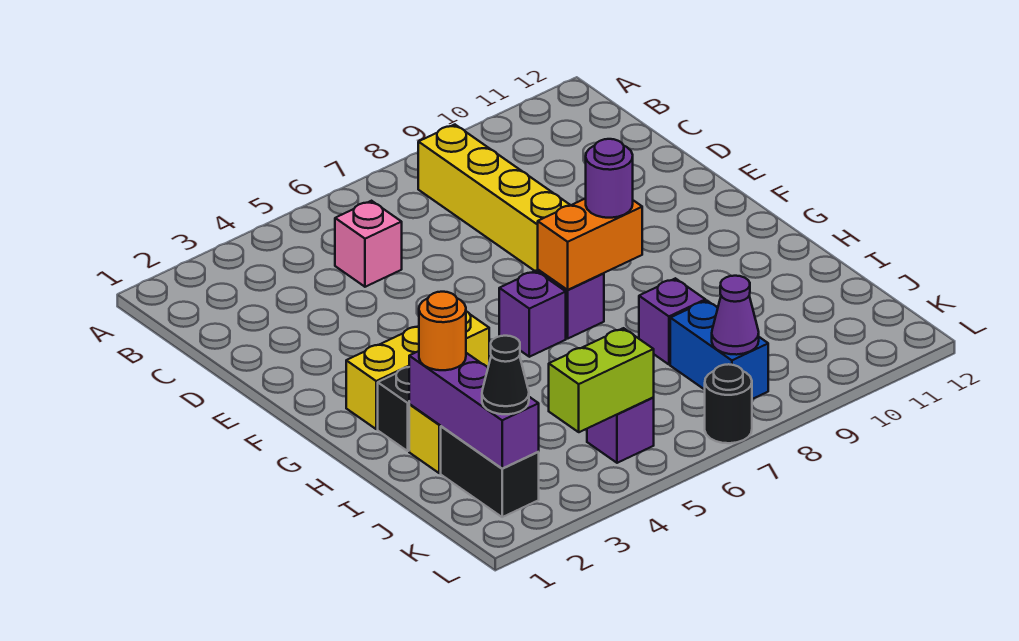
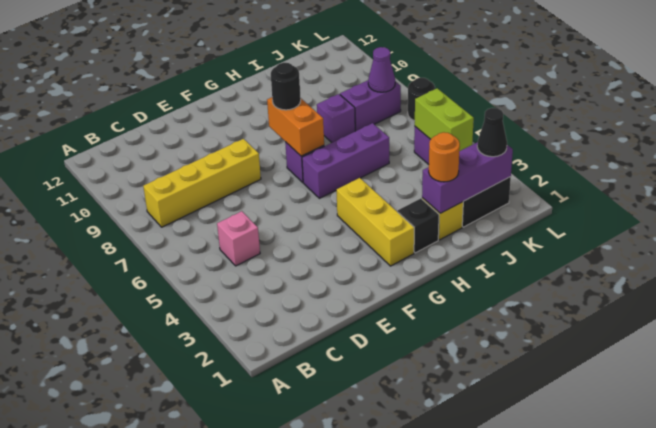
purple 1x1 brick [499,271,566,357] -> purple 1x3 brick [302,123,389,198]
purple 1x1 round brick [586,139,633,218] -> black 1x1 round brick [271,63,301,110]
blue 1x2 brick [670,301,768,399] -> purple 1x2 brick [340,80,401,131]

